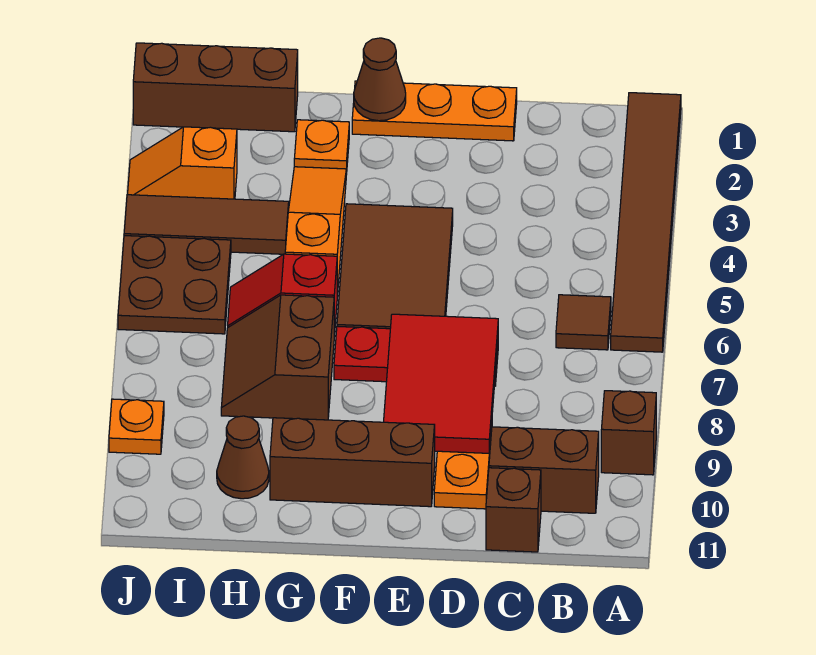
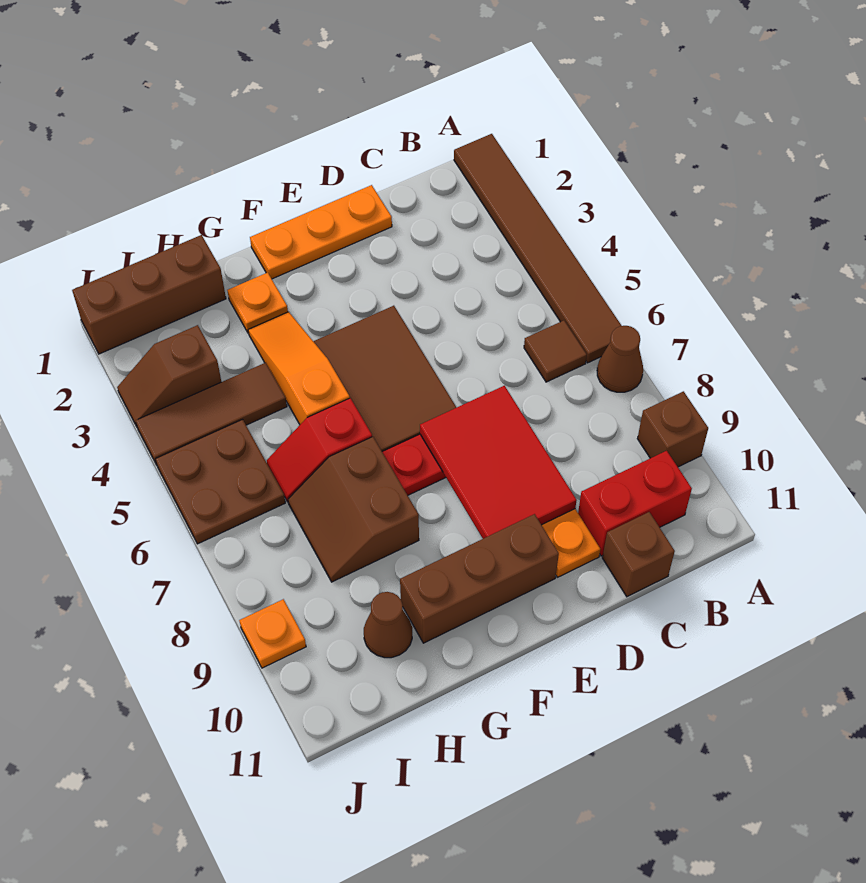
brown 1x2 brick [489,427,599,513] -> red 1x2 brick [578,451,692,556]
brown 1x1 cone [354,38,406,121] -> brown 1x1 cone moved to [597,326,643,392]
orange 1x2 slope [128,127,237,199] -> brown 1x2 slope [117,325,221,426]

